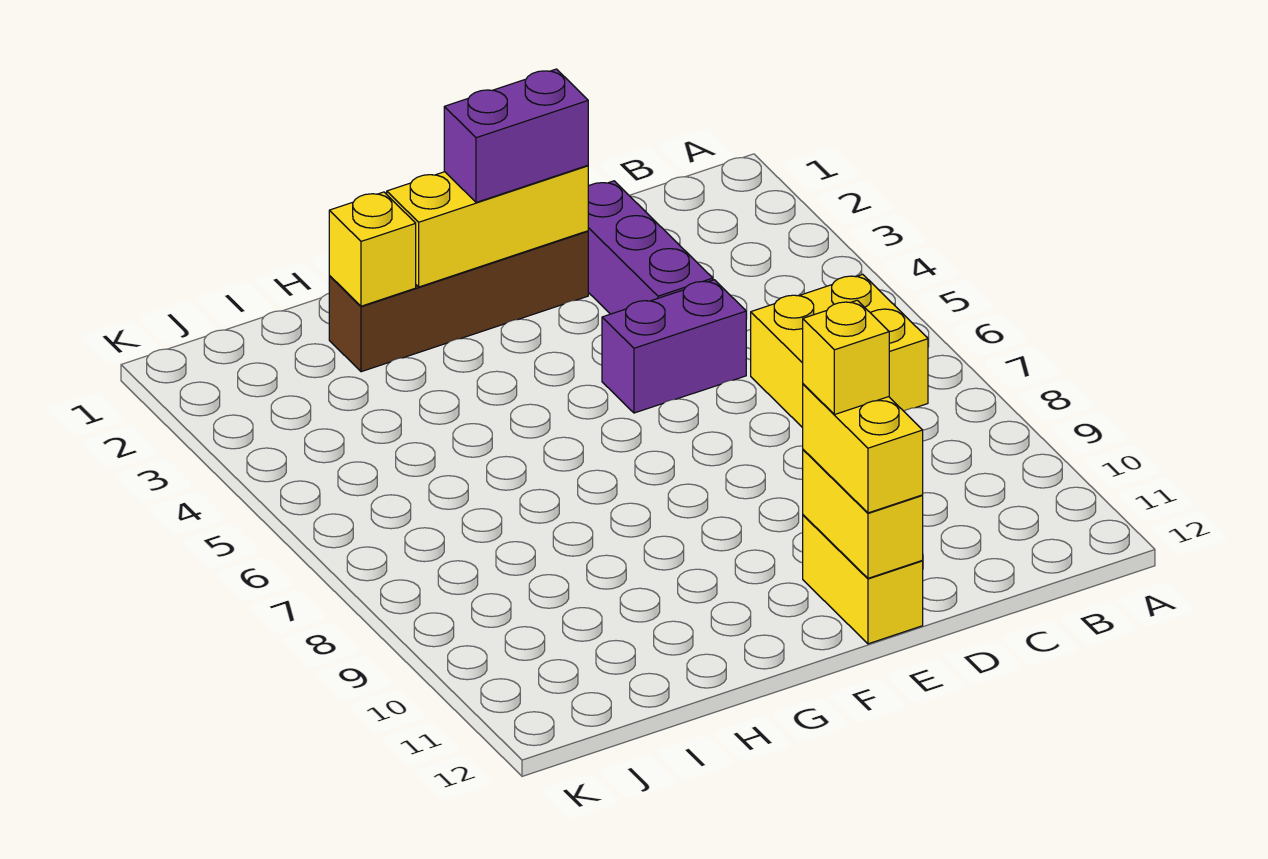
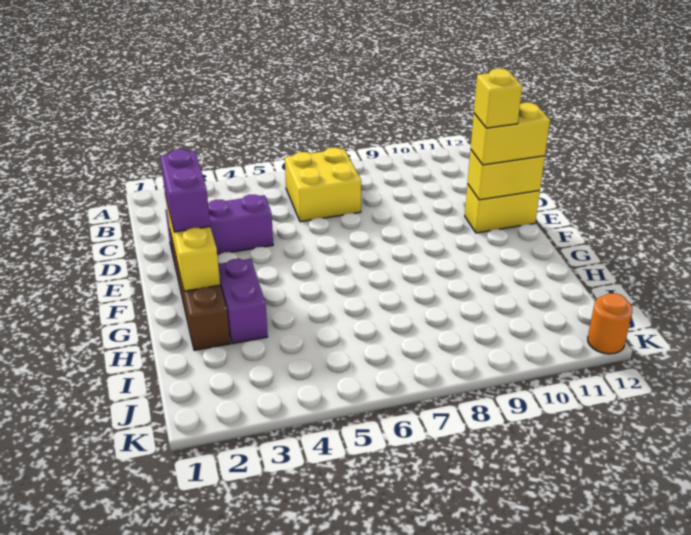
purple 1x2 brick [602,280,746,413] -> purple 1x2 brick moved to [218,259,268,344]
yellow 1x1 brick [329,192,416,306] -> none
none -> orange 1x1 round brick [588,293,632,354]

